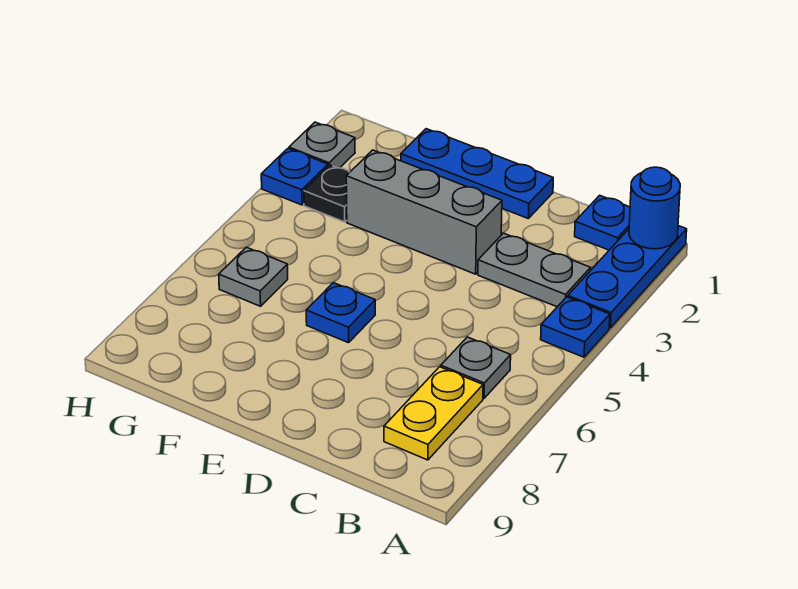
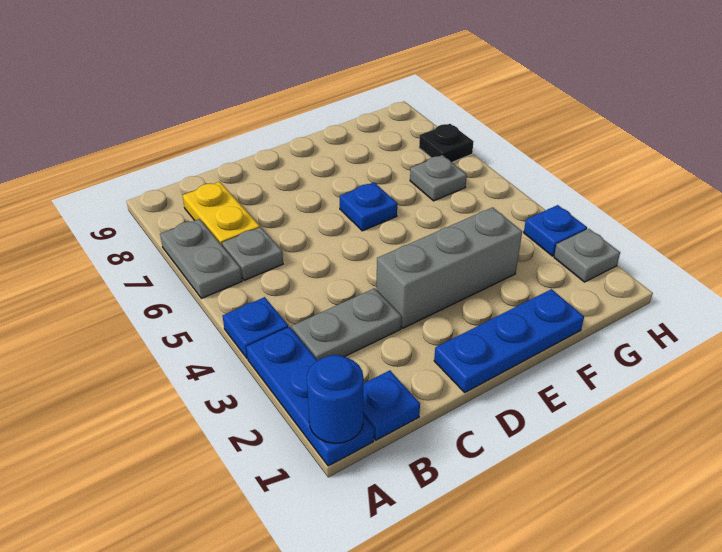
none -> grey 1x2 plate [160,219,242,299]
black 1x1 plate [304,165,350,222] -> black 1x1 plate moved to [419,124,474,162]

